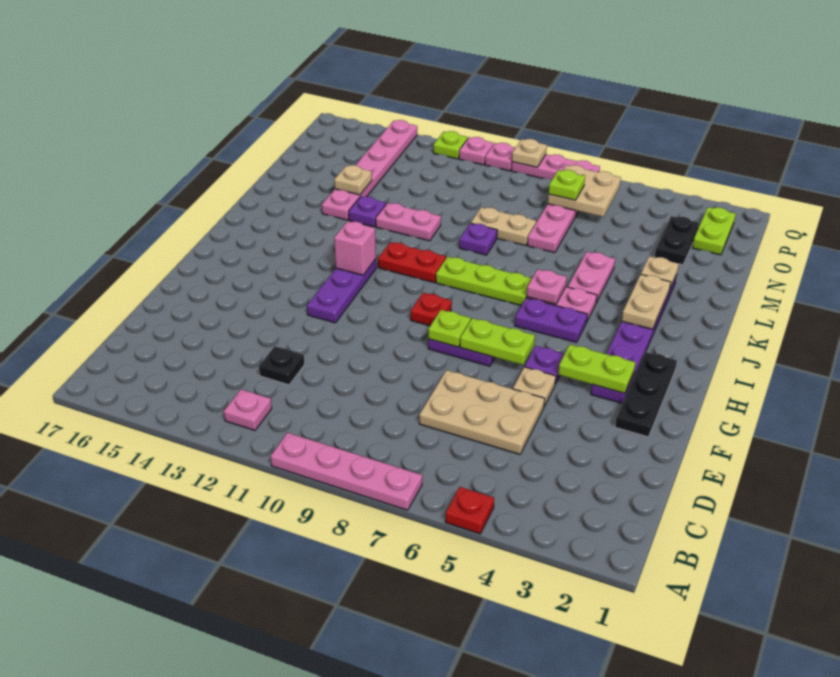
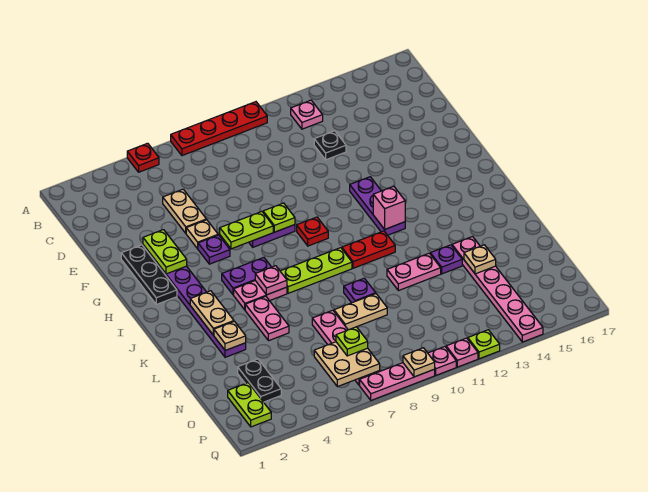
pink 1x4 plate [271,433,422,510] -> red 1x4 plate [171,102,267,156]
tan 2x3 plate [419,370,545,454] -> tan 1x2 plate [163,189,206,233]
lime 1x2 plate [558,345,635,393] -> lime 1x2 plate turned to [143,230,187,274]

